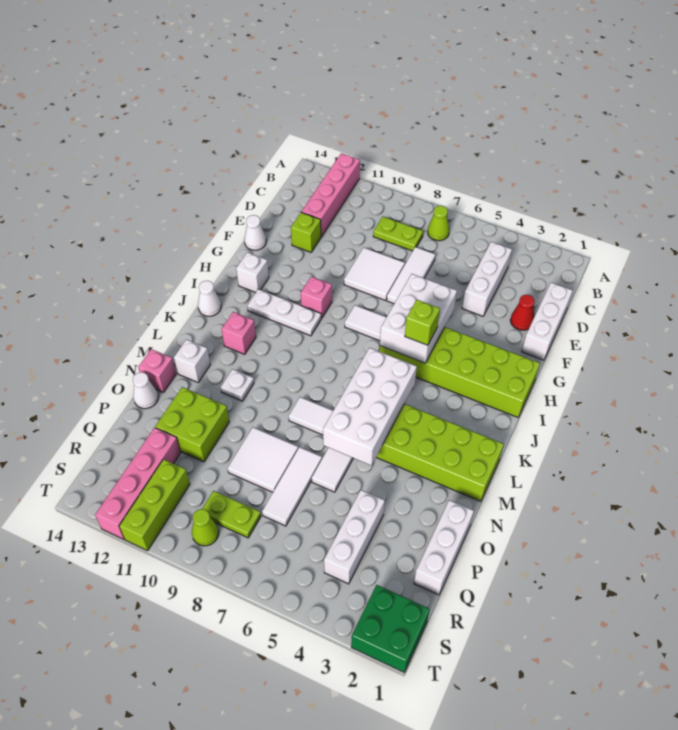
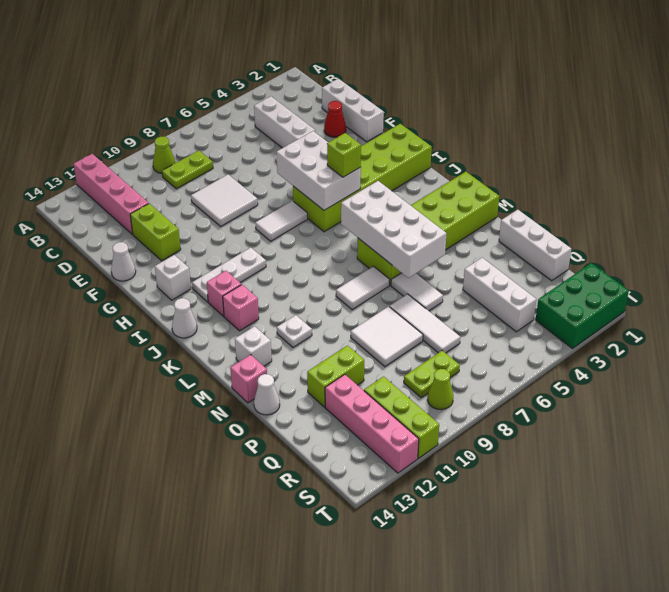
lime 1x1 cone [428,206,449,241] -> lime 1x1 cone moved to [153,137,175,173]
white 1x3 tile [387,247,435,304] -> none
lime 1x1 brick [291,212,321,252] -> lime 1x2 brick [130,204,181,261]
pink 1x1 brick [301,277,332,318] -> pink 1x1 brick moved to [207,271,241,316]
lime 2x2 brick [155,387,229,462] -> lime 1x2 brick [307,345,364,407]
green 2x2 brick [351,585,430,672] -> green 2x3 brick [536,263,629,348]

